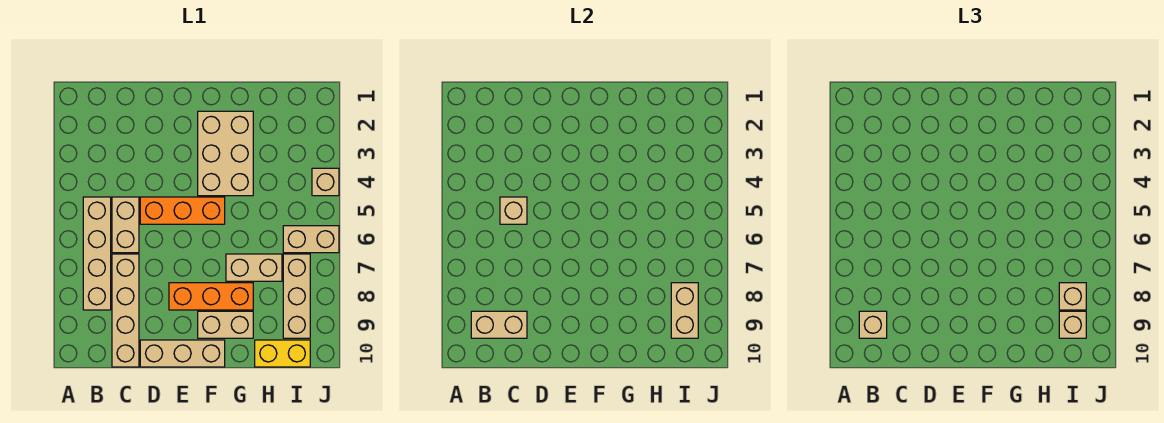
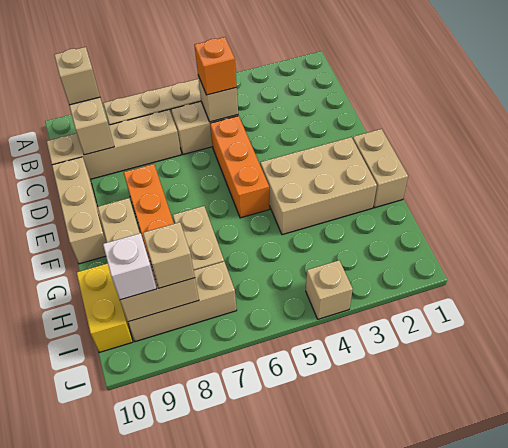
none -> orange 1x1 brick [194,37,237,95]
tan 1x2 brick [283,226,339,253] -> tan 1x2 brick moved to [353,129,408,208]
tan 1x1 brick [1059,311,1086,338] -> white 1x1 brick [103,233,157,300]

